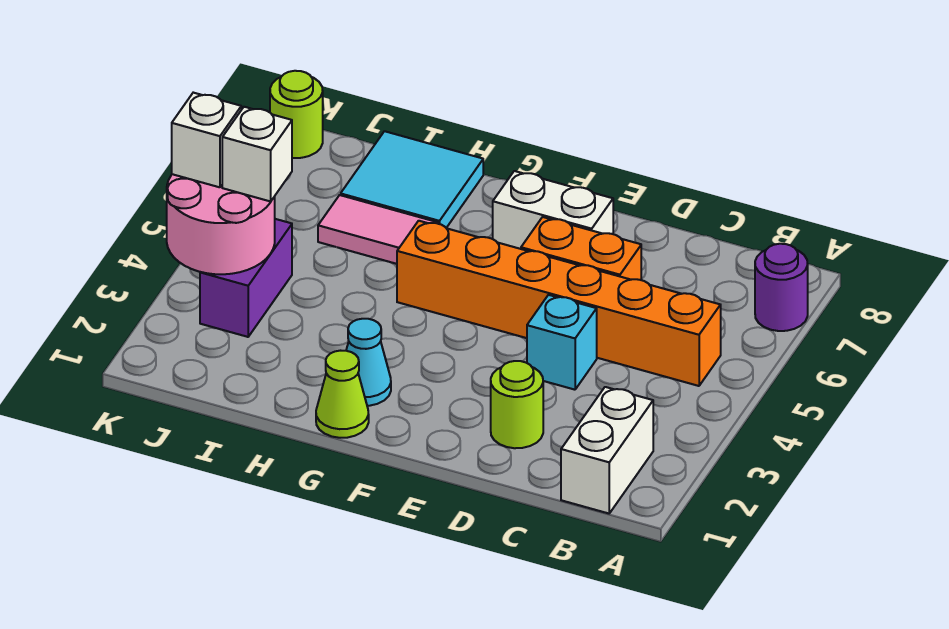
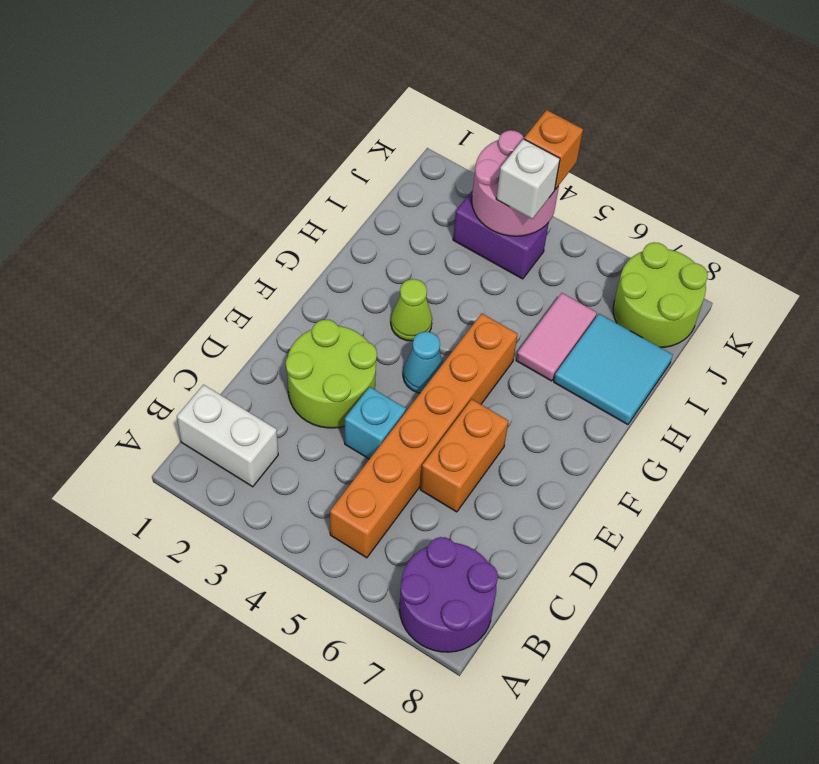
purple 1x1 round brick [755,244,808,331] -> purple 2x2 round brick [400,537,498,652]
lime 1x1 round brick [491,361,543,448] -> lime 2x2 round brick [286,320,377,428]
white 1x2 brick [493,171,613,249] -> none
lime 1x1 cone [316,351,369,438] -> lime 1x1 cone moved to [391,279,432,341]
cyan 1x1 cone [346,319,391,406] -> cyan 1x1 cone moved to [403,332,443,393]
white 1x1 brick [172,93,241,187] -> orange 1x1 brick [524,110,583,190]
lime 1x1 round brick [270,71,323,158] -> lime 2x2 round brick [613,242,708,348]

